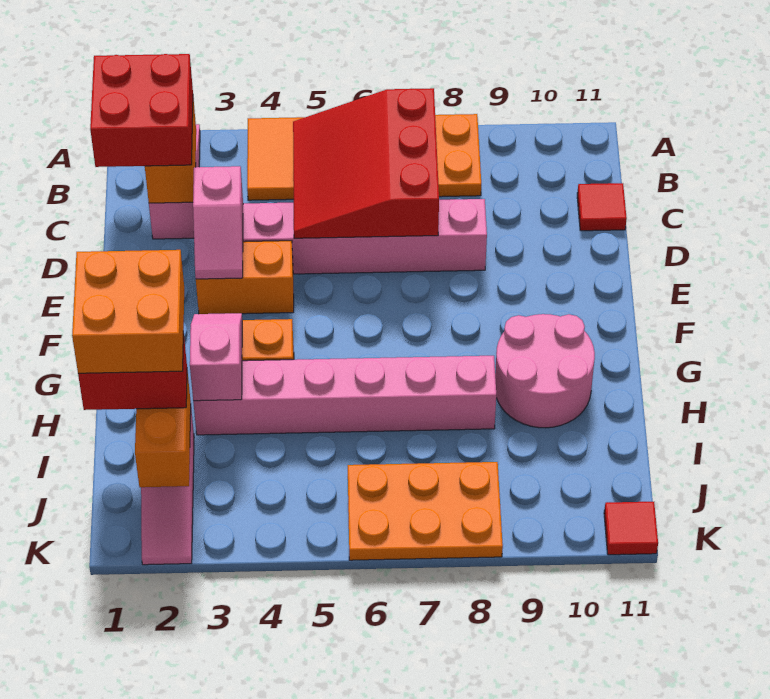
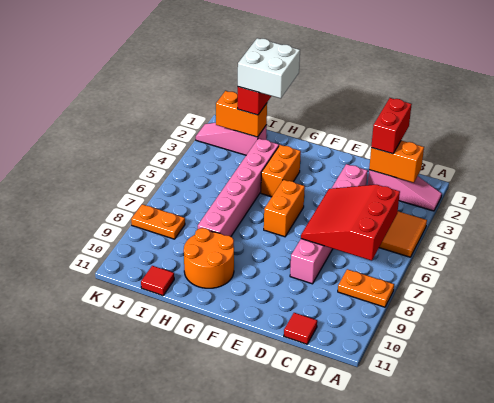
red 2x2 brick [90,54,193,167] -> red 1x2 brick [371,98,412,154]
red 3x3 slope [293,88,439,238] -> red 3x3 slope turned to [301,185,400,261]
pink 1x2 slope [193,166,243,279] -> none
orange 1x2 brick [196,241,294,314] -> orange 1x2 brick moved to [264,180,305,237]
pink 1x2 slope [190,313,242,401] -> none
pink 2x2 round brick [495,314,595,428] -> orange 2x2 round brick [184,228,234,288]
orange 2x2 brick [72,250,184,373] -> white 2x2 brick [238,38,300,98]
orange 2x3 plate [348,462,503,560] -> orange 1x2 plate [131,204,185,239]
red 1x1 tile [604,502,658,555] -> red 1x1 tile moved to [141,266,174,296]

